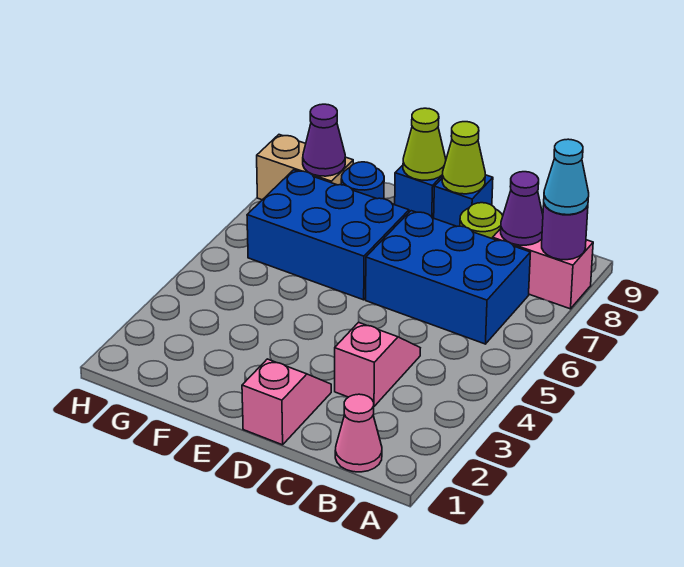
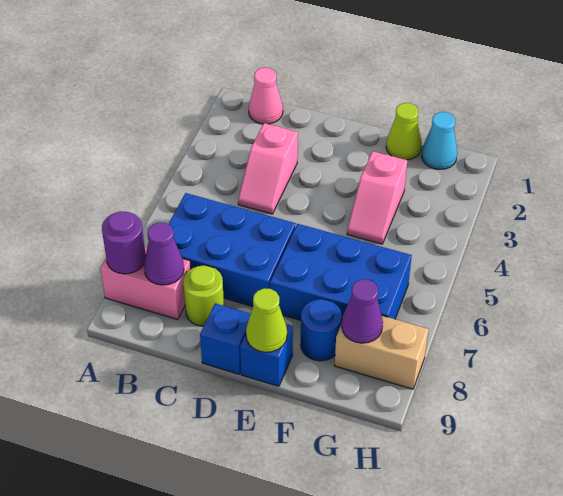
cyan 1x1 cone [544,139,589,215] -> cyan 1x1 cone moved to [422,112,457,169]
pink 1x2 slope [242,359,331,445] -> pink 1x2 slope moved to [347,151,407,244]
lime 1x1 cone [442,122,485,194] -> lime 1x1 cone moved to [386,103,422,160]

